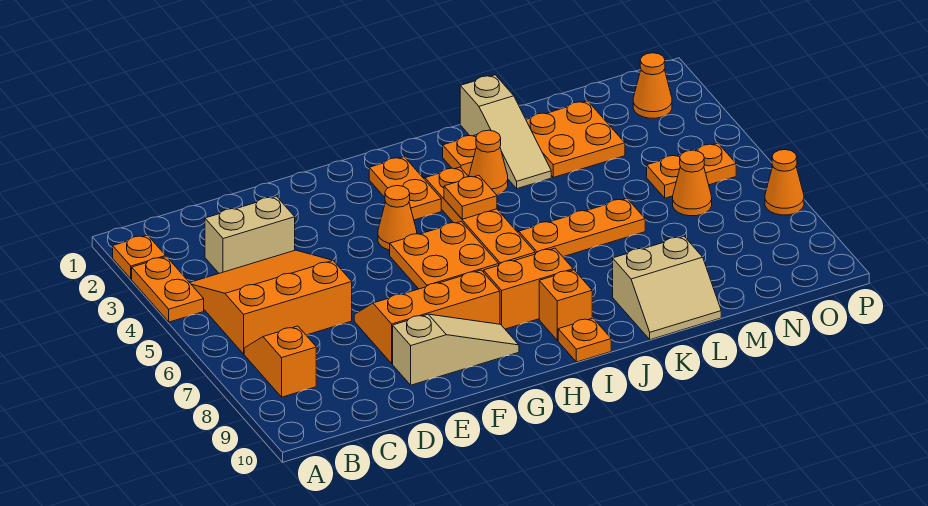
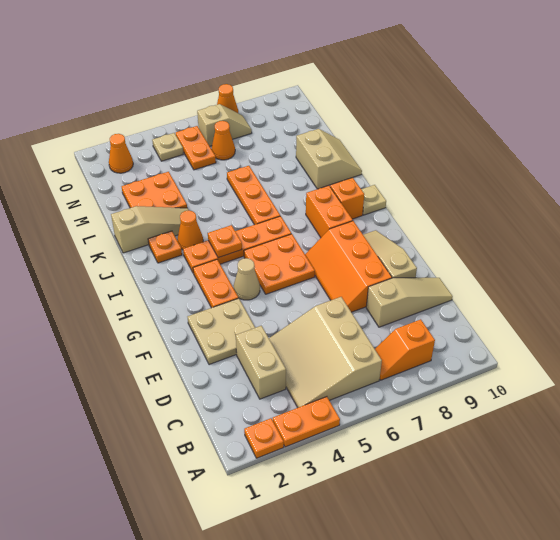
orange 3x3 slope [190,250,352,354] -> tan 3x3 slope [269,297,382,408]
none -> tan 1x3 slope [366,278,453,327]
none -> tan 2x2 plate [188,298,255,365]
orange 1x1 cone [378,186,417,250] -> tan 1x1 cone [234,258,260,300]
orange 1x2 plate [369,157,441,220] -> orange 1x2 plate turned to [193,260,238,308]
orange 1x1 plate [558,318,611,362] -> tan 1x1 plate [361,185,386,215]
none -> tan 1x1 plate [152,133,183,161]
none -> tan 1x2 slope [197,104,252,146]

